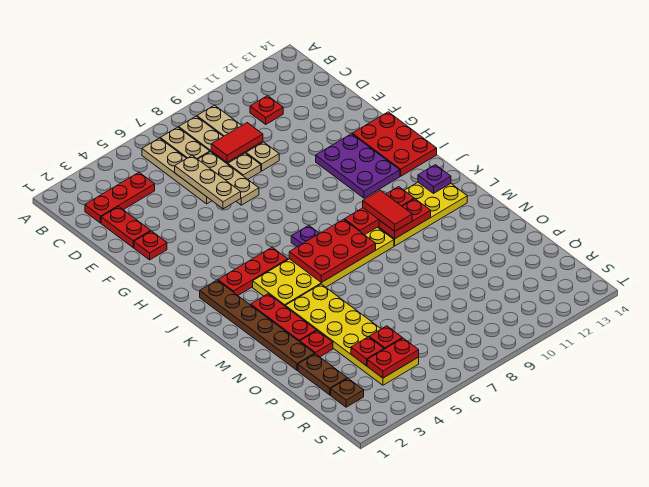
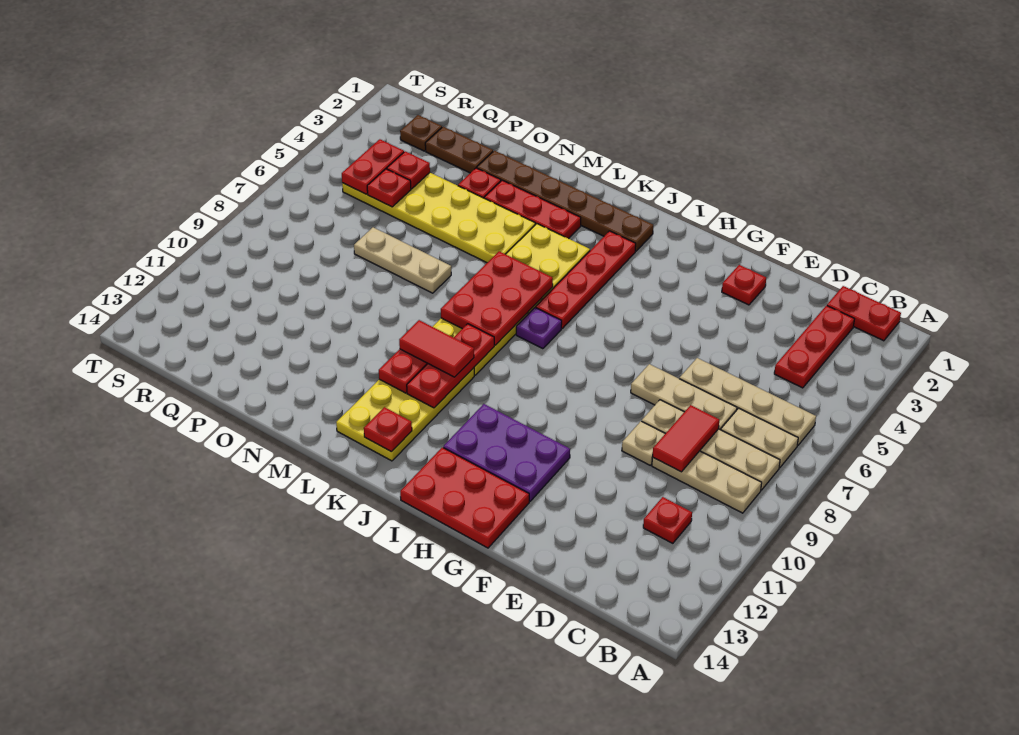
red 1x2 plate [101,207,151,248] -> red 1x2 plate moved to [827,286,901,341]
tan 1x3 plate [175,155,241,209] -> tan 1x3 plate moved to [354,227,451,293]
red 1x3 plate [218,247,288,295] -> red 1x4 plate [536,231,636,328]
purple 1x1 plate [418,165,451,193] -> red 1x1 plate [364,407,412,452]

